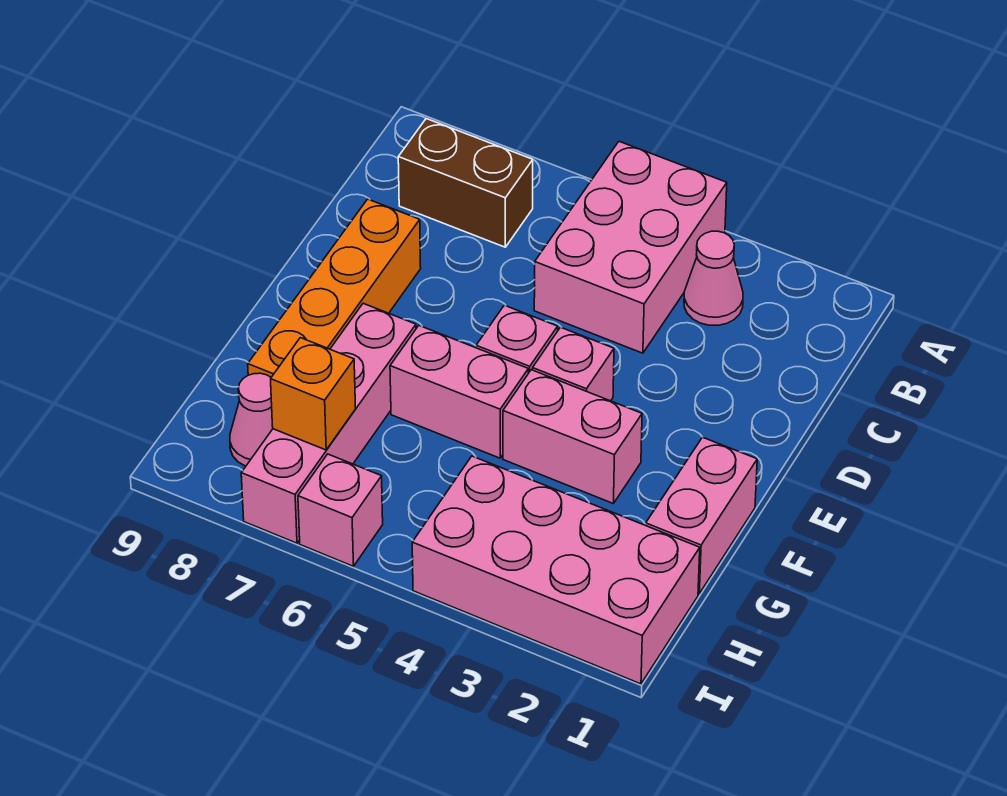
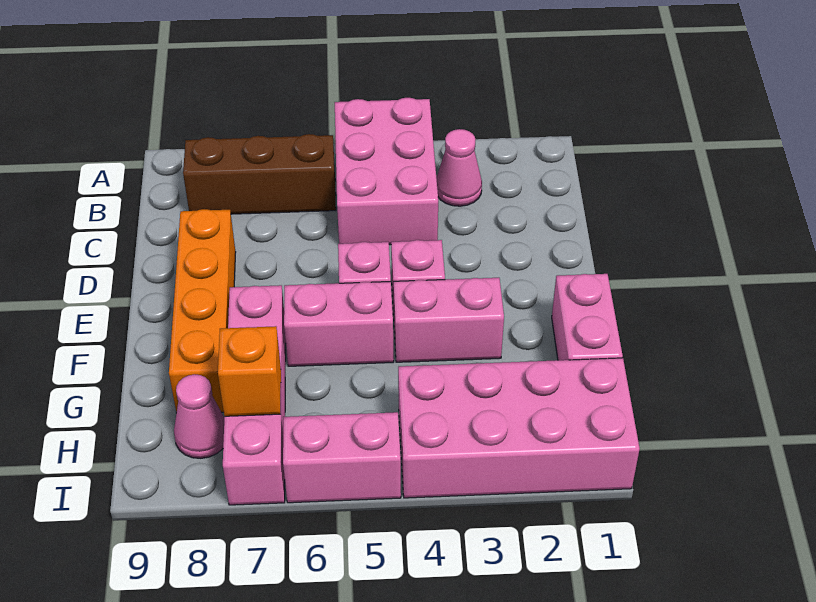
brown 1x2 brick [398,119,533,247] -> brown 1x3 brick [183,134,336,214]
pink 1x1 brick [298,454,383,566] -> pink 1x2 brick [283,412,401,503]

